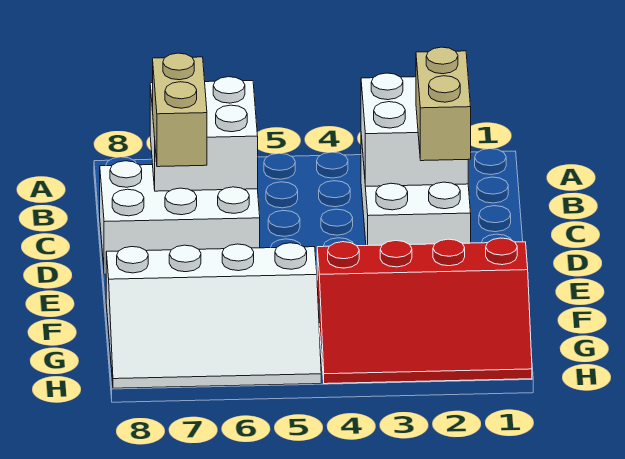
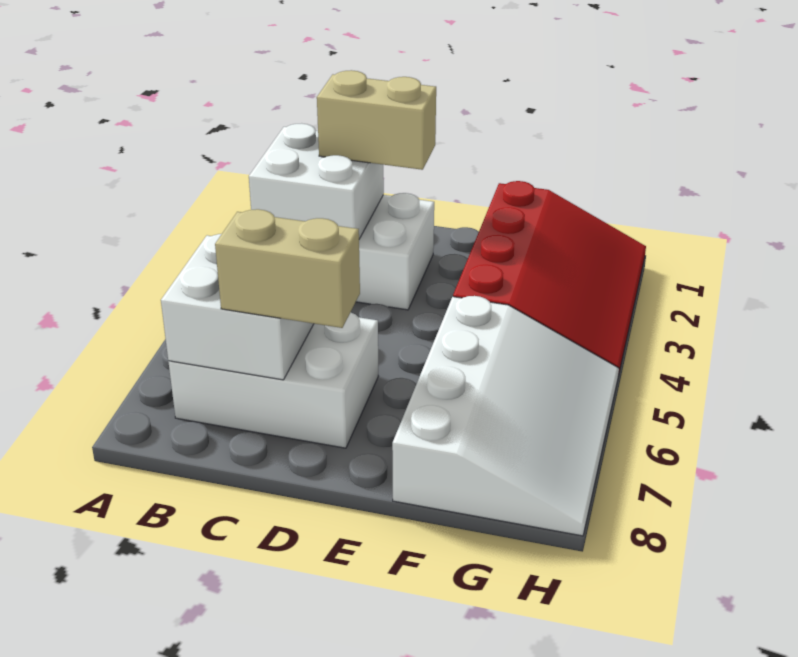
white 2x3 brick [100,161,260,274] -> white 2x3 brick turned to [168,312,378,448]

